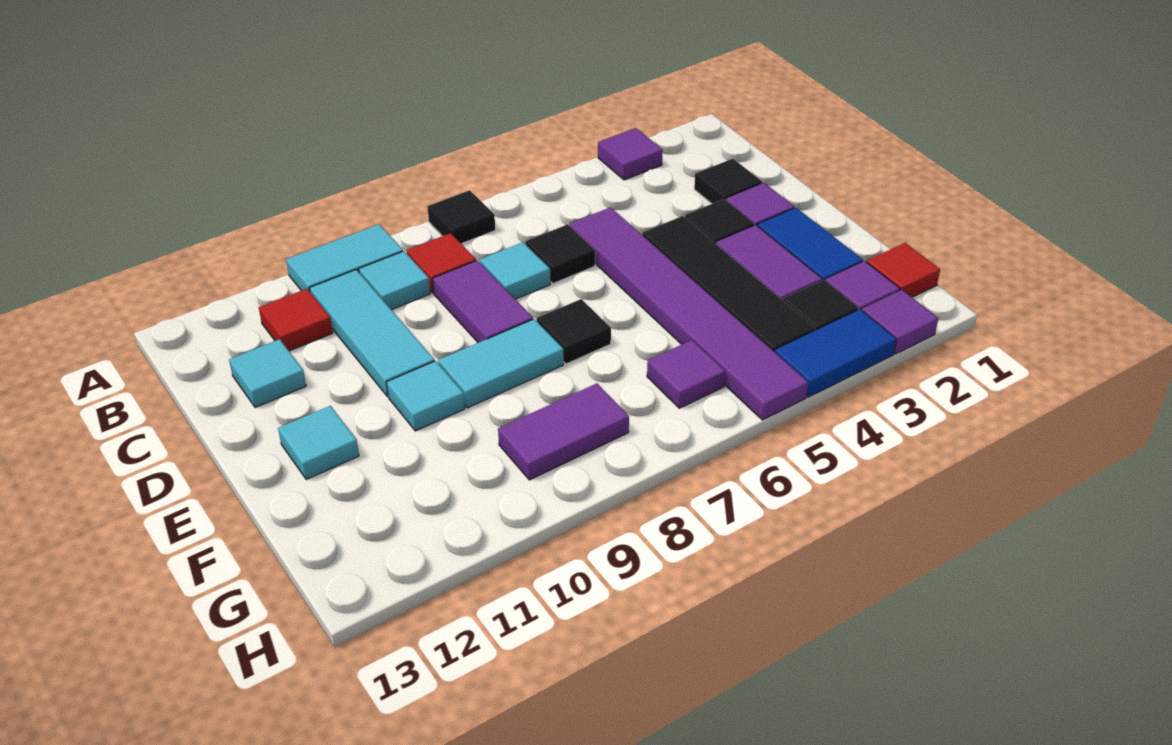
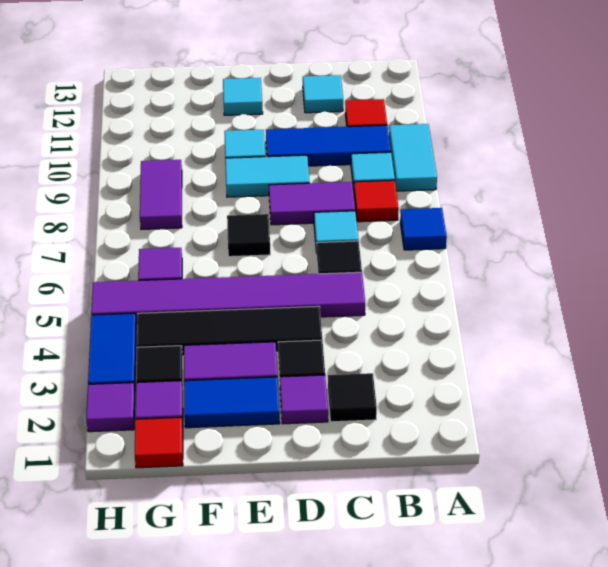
purple 1x1 tile [598,128,663,180] -> none
black 1x1 tile [427,190,495,244] -> blue 1x1 tile [400,208,447,250]
cyan 1x3 tile [310,270,434,396] -> blue 1x3 tile [266,125,391,166]
cyan 1x2 tile [438,319,564,408] -> cyan 1x2 tile turned to [225,155,310,197]

